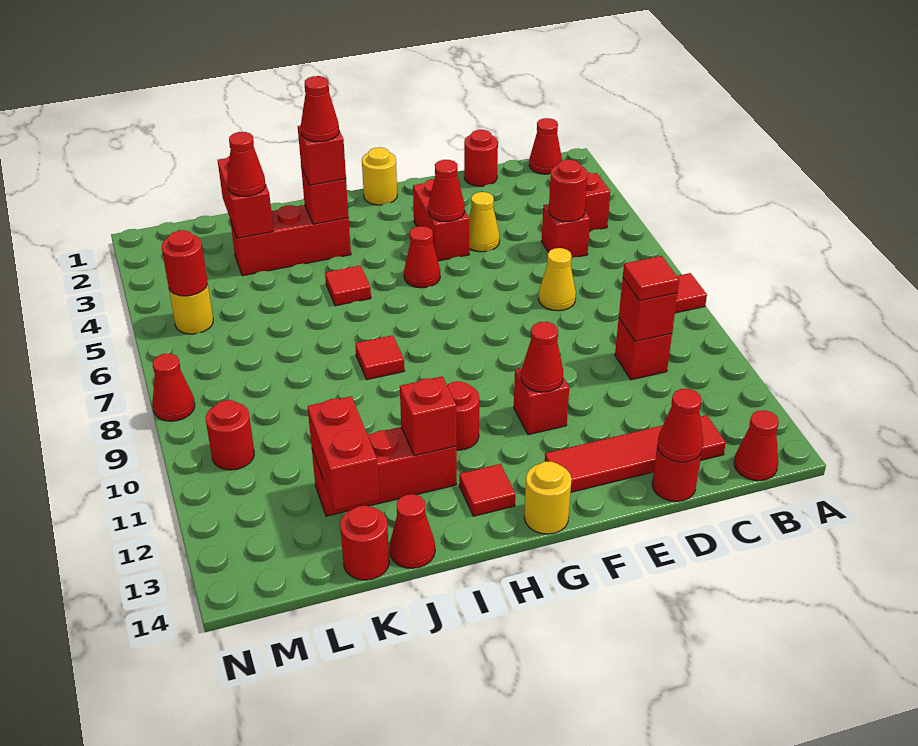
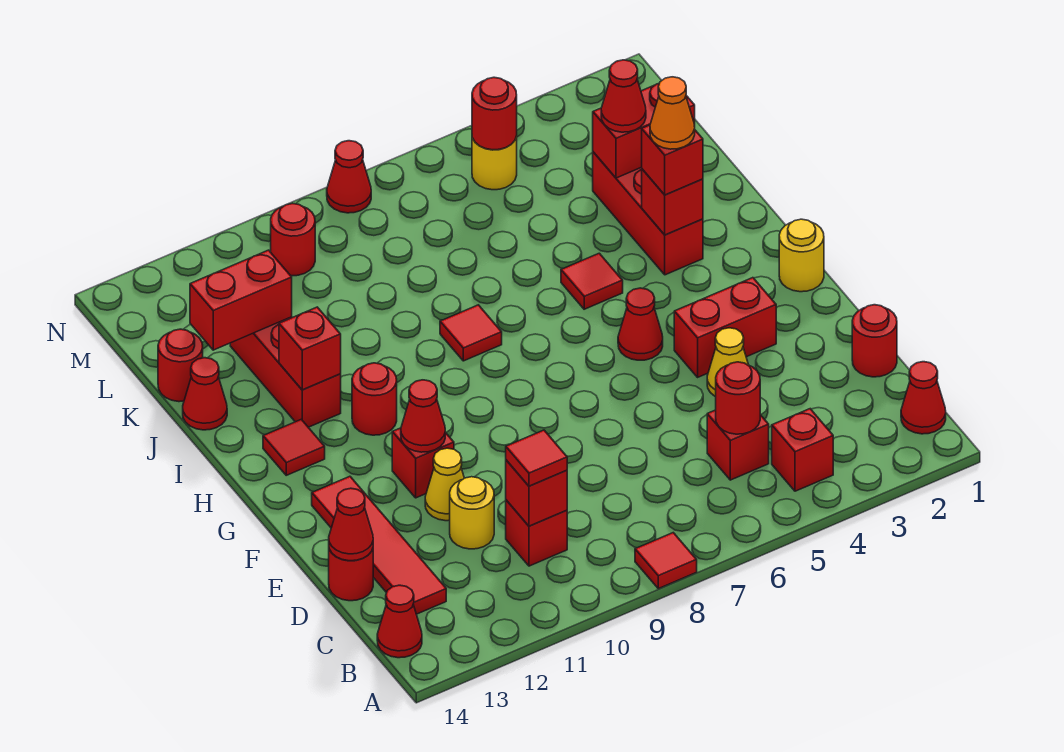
yellow 1x1 cone [538,248,576,311] -> yellow 1x1 cone moved to [425,448,464,521]
red 1x1 cone [428,160,465,222] -> none
yellow 1x1 round brick [524,462,572,534] -> yellow 1x1 round brick moved to [450,477,494,549]
red 1x1 cone [301,76,339,142] -> orange 1x1 cone [650,77,695,149]

